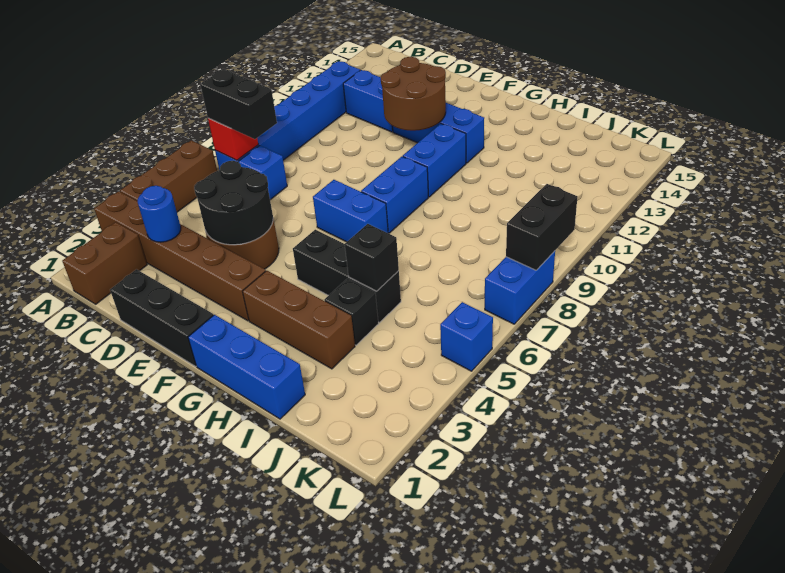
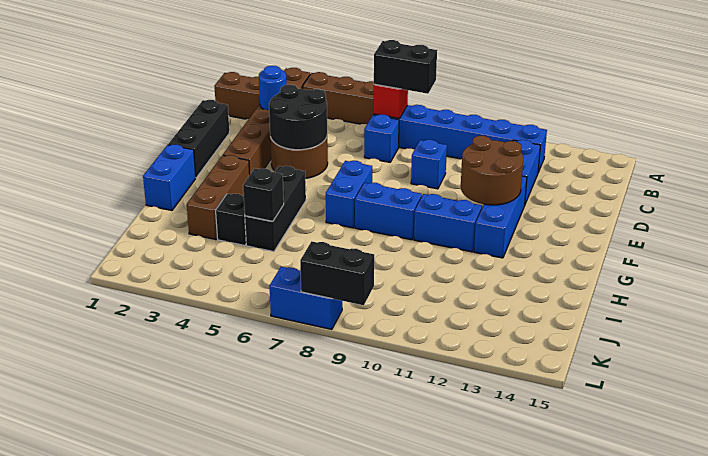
black 1x2 brick [200,69,277,139] -> black 1x2 brick turned to [374,40,437,94]
blue 1x3 brick [188,315,305,419] -> blue 1x2 brick [143,145,196,210]
blue 1x1 brick [440,302,493,371] -> blue 1x1 brick moved to [411,140,447,189]

